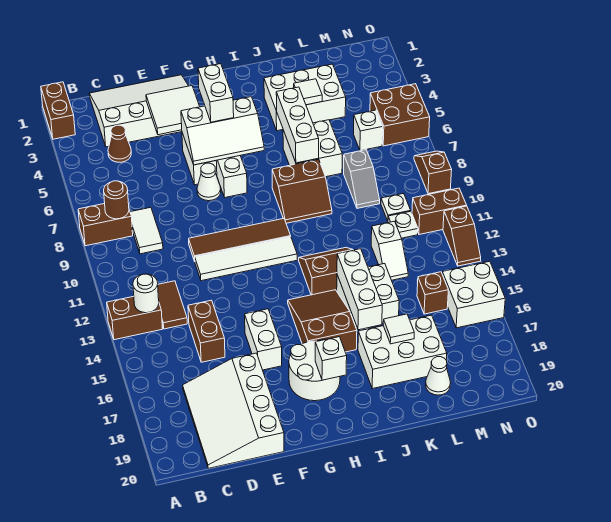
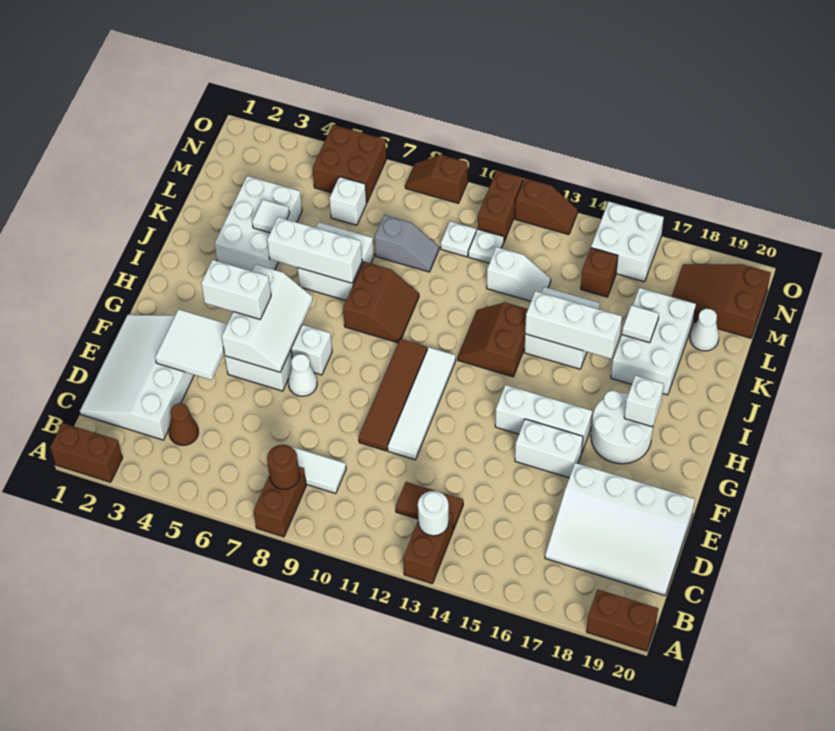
brown 1x2 brick [188,300,225,362] -> brown 1x2 brick moved to [586,590,658,651]
none -> white 1x3 brick [495,385,592,452]
brown 2x3 slope [288,290,357,352] -> brown 2x3 slope moved to [672,264,771,338]

